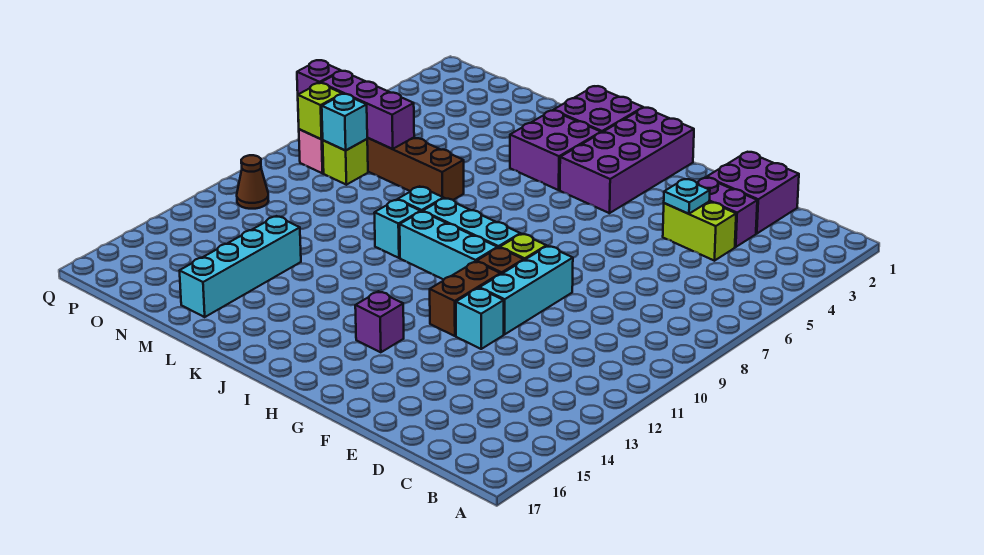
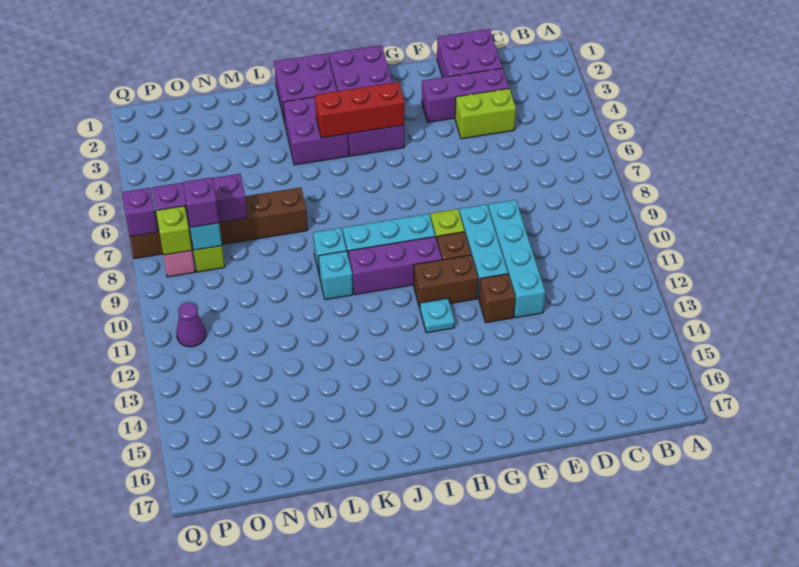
purple 1x2 brick [697,178,757,247] -> purple 1x3 brick [422,68,509,122]
cyan 1x1 plate [664,179,710,214] -> cyan 1x1 plate moved to [420,298,455,333]
cyan 1x1 brick [456,288,504,349] -> brown 1x1 brick [479,274,515,323]
brown 1x2 brick [430,261,501,336] -> brown 1x2 brick turned to [414,255,478,308]
none -> red 1x3 brick [315,82,405,138]
cyan 1x3 brick [400,211,497,280] -> purple 1x3 brick [348,237,442,295]
purple 1x1 brick [355,291,404,352] -> purple 1x1 brick moved to [183,177,219,227]
cyan 1x4 brick [180,216,301,317] -> cyan 1x4 brick moved to [488,200,545,318]
brown 1x1 cone [237,155,268,209] -> purple 1x1 cone [176,302,206,347]

